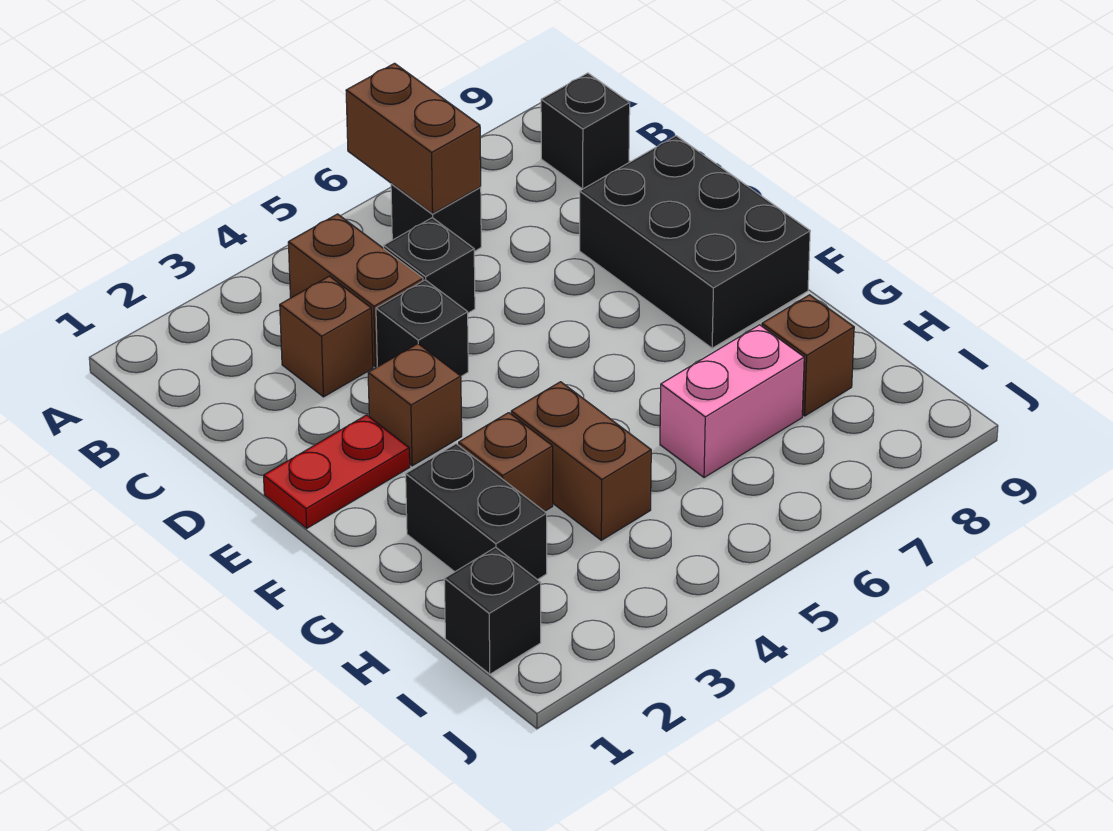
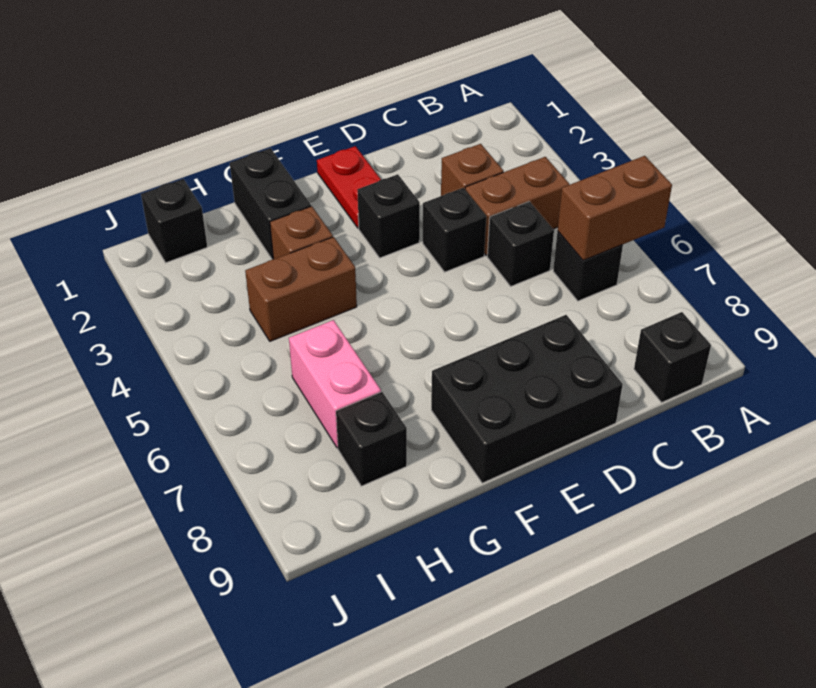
brown 1x1 brick [368,344,462,466] -> black 1x1 brick [357,174,420,258]
black 1x2 brick [406,444,547,580] -> black 1x2 brick turned to [230,148,311,259]
brown 1x1 brick [762,295,854,416] -> black 1x1 brick [336,392,407,486]

